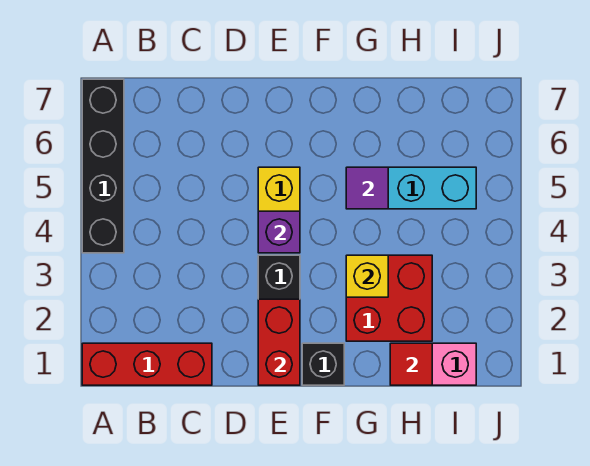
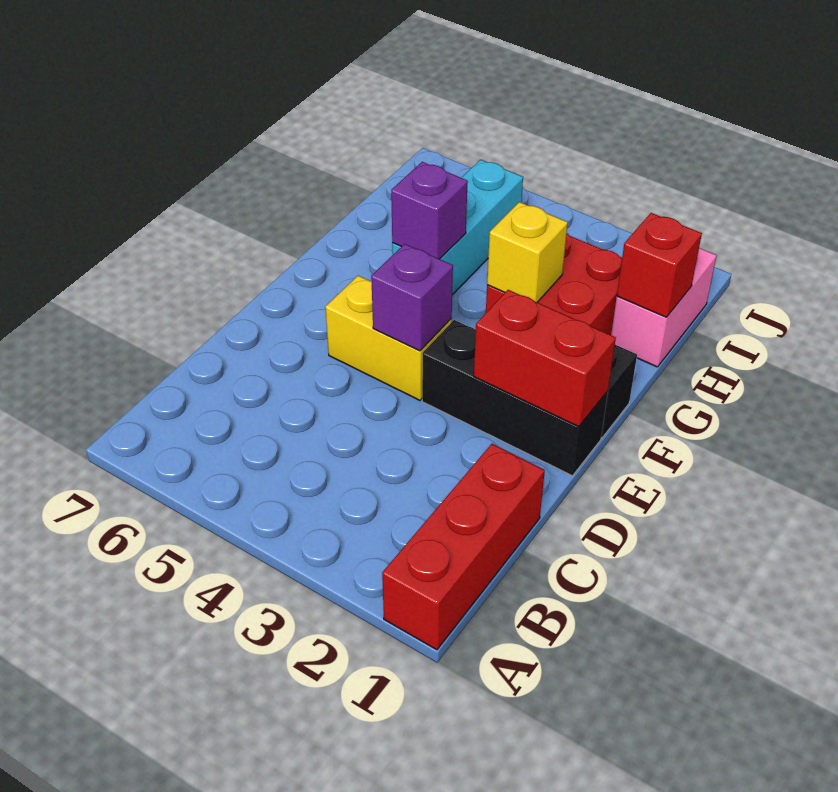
black 1x4 brick [82,79,124,253] -> none
purple 1x1 tile [346,167,388,209] -> purple 1x1 brick [391,162,468,259]
red 1x1 tile [390,343,432,385] -> red 1x1 brick [617,213,702,317]

